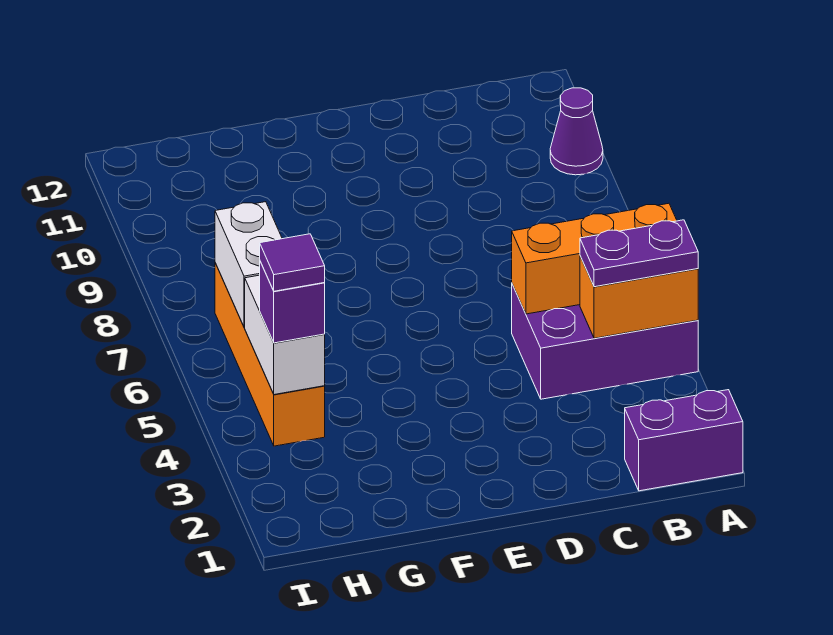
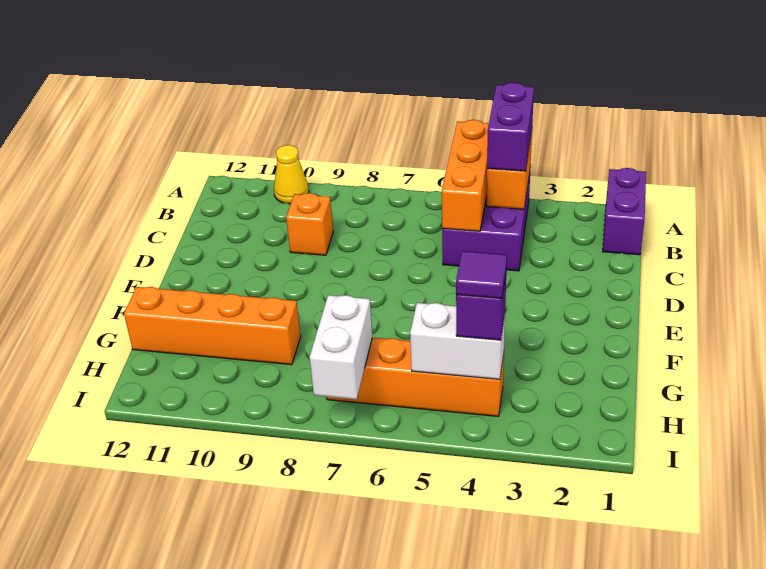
purple 1x2 plate [580,220,698,287] -> purple 1x2 brick [487,82,534,171]
purple 1x1 cone [550,88,603,175] -> yellow 1x1 cone [274,145,309,204]
none -> orange 1x1 brick [286,193,333,255]
none -> orange 1x4 brick [124,287,301,365]
white 1x2 brick [215,202,282,327] -> white 1x2 brick turned to [310,295,372,400]

